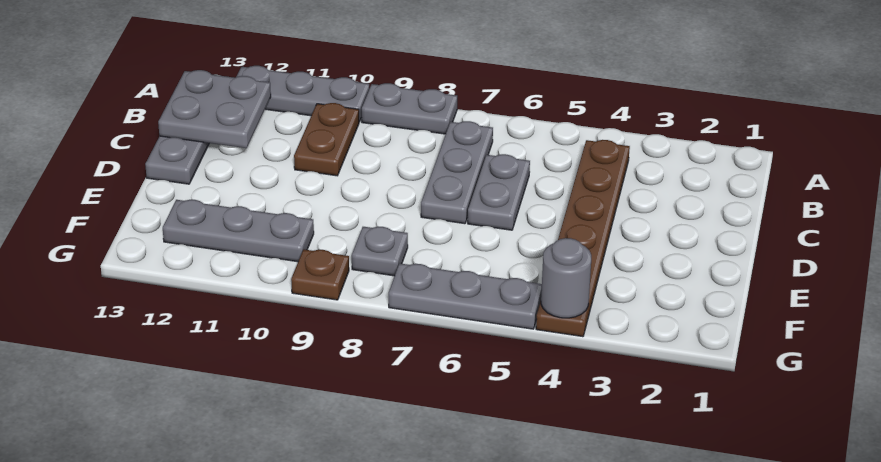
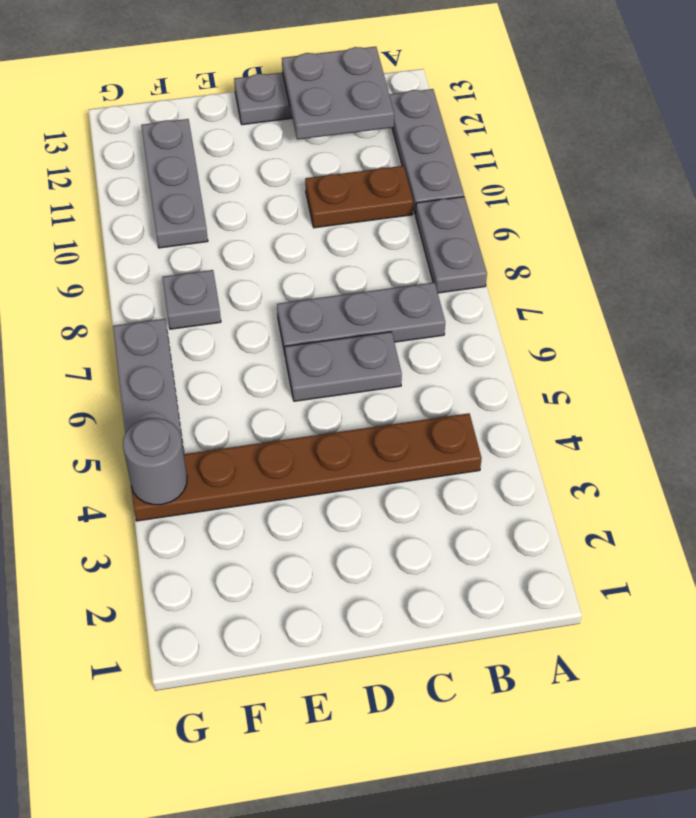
brown 1x1 plate [291,249,349,300] -> none

